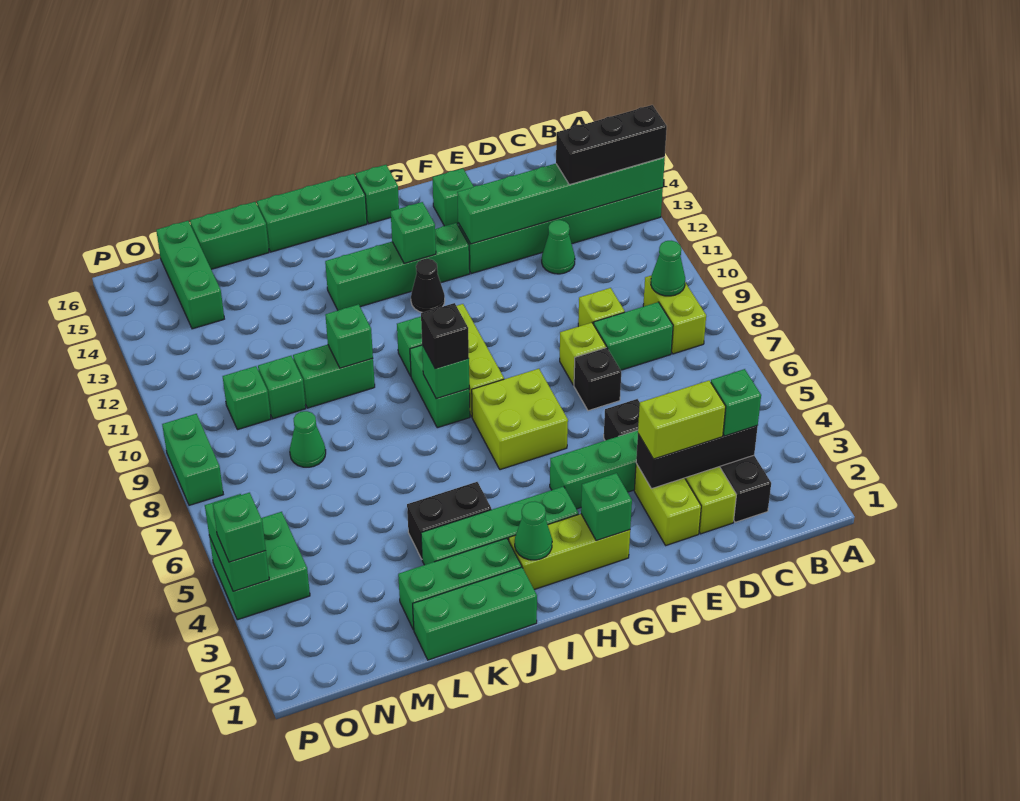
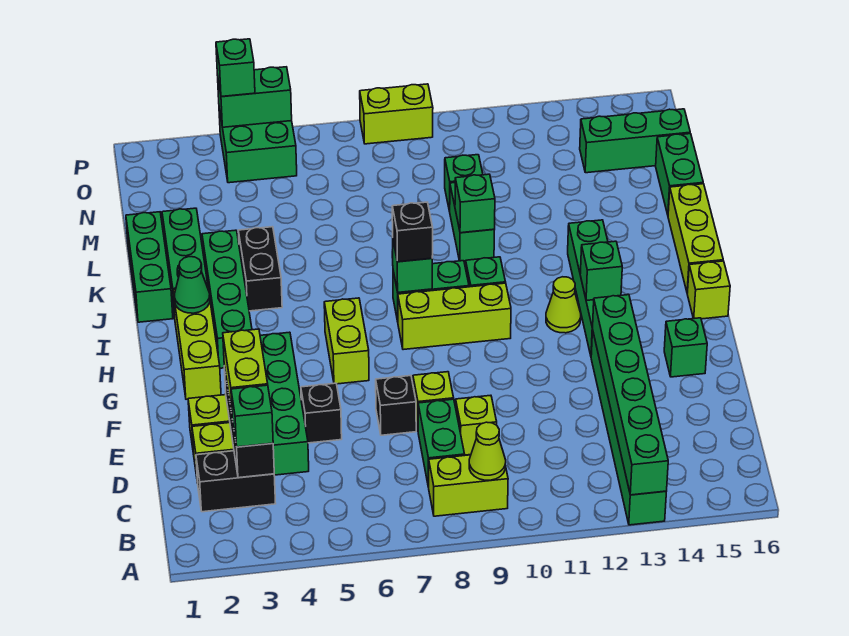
black 1x3 brick [556,105,667,185] -> none
green 1x1 cone [651,241,685,296] -> lime 1x1 cone [469,422,506,480]
green 1x1 cone [542,220,575,274] -> none
green 1x1 brick [581,473,632,541] -> none
lime 2x2 brick [472,369,568,470] -> lime 1x2 brick [324,298,369,384]
black 1x1 cone [411,259,445,313] -> lime 1x1 cone [546,277,581,333]
green 1x1 brick [355,165,399,224] -> lime 1x1 brick [687,261,730,319]
green 1x3 brick [257,174,367,252] -> lime 1x3 brick [668,184,723,293]
green 1x1 cone [290,411,326,467] -> none
green 1x1 brick [223,366,271,430] -> none
green 1x2 brick [162,414,223,505] -> lime 1x2 brick [360,84,433,144]

